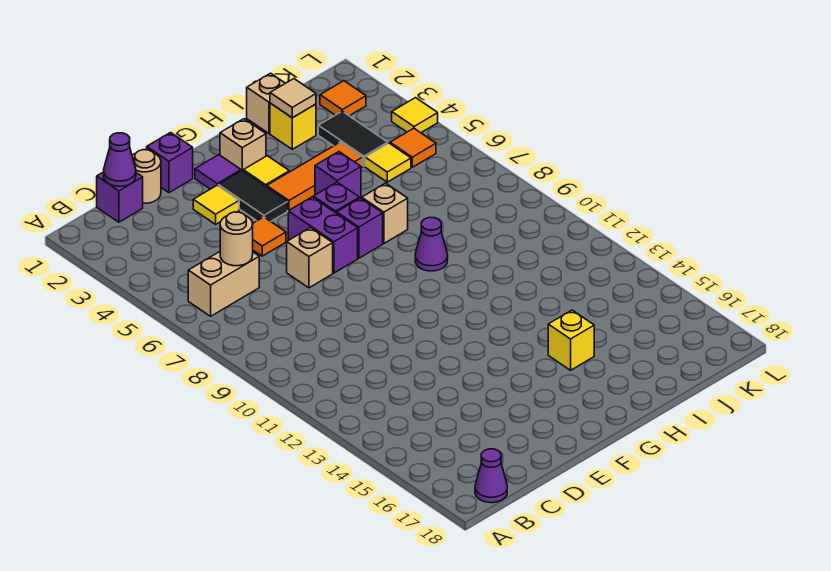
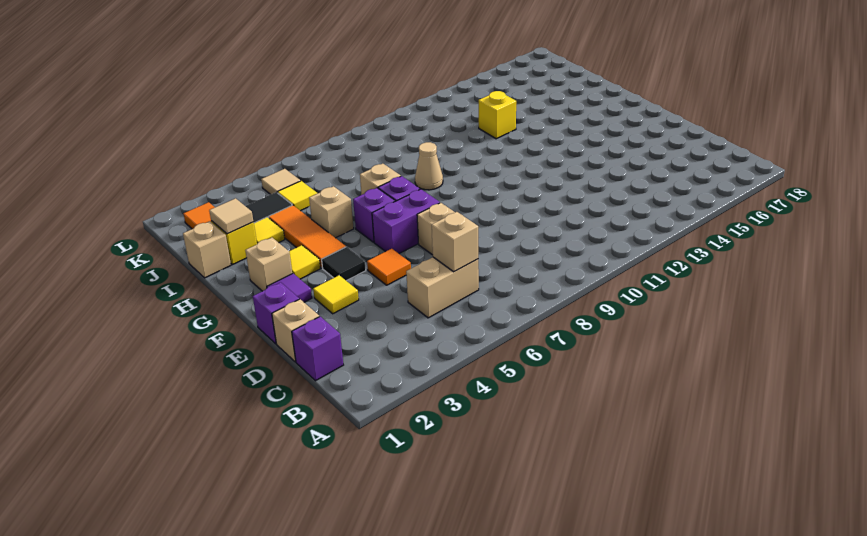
tan 1x2 brick [188,252,259,316] -> tan 1x2 brick turned to [406,257,479,318]
purple 1x1 cone [475,449,507,503] -> none
purple 1x1 cone [104,133,136,186] -> none
tan 1x1 round brick [220,212,253,266] -> tan 1x1 brick [432,212,478,272]
tan 1x1 round brick [132,150,161,203] -> tan 1x1 brick [272,299,319,362]
black 1x2 tile [218,171,288,221] -> black 1x1 tile [322,247,366,281]
purple 1x1 brick [315,152,361,198] -> tan 1x1 brick [309,186,354,238]
purple 1x1 cone [415,217,448,271] -> tan 1x1 cone [415,142,443,190]
yellow 1x1 brick [548,310,594,370] -> yellow 1x1 brick moved to [479,91,516,139]
orange 1x1 tile [390,128,436,167] -> tan 1x1 tile [261,169,300,195]
yellow 1x1 tile [392,98,438,133] -> yellow 1x1 tile moved to [254,217,285,243]

